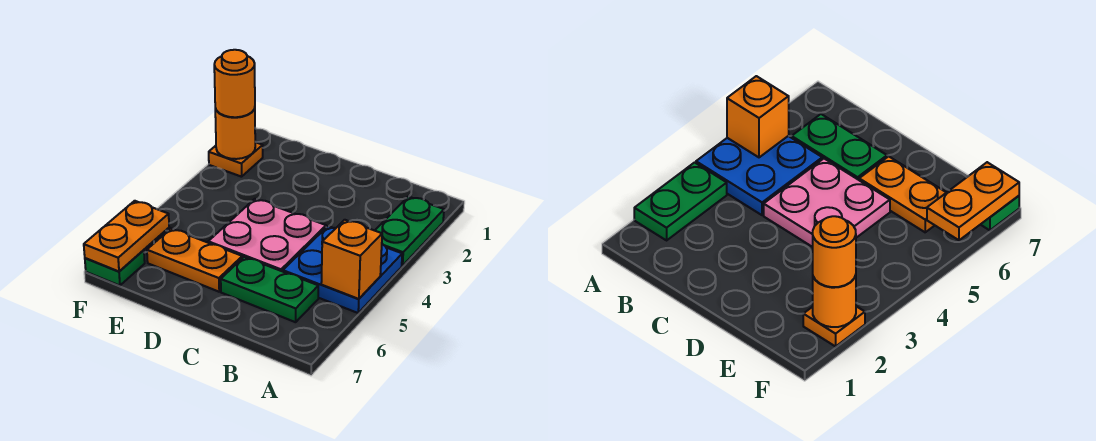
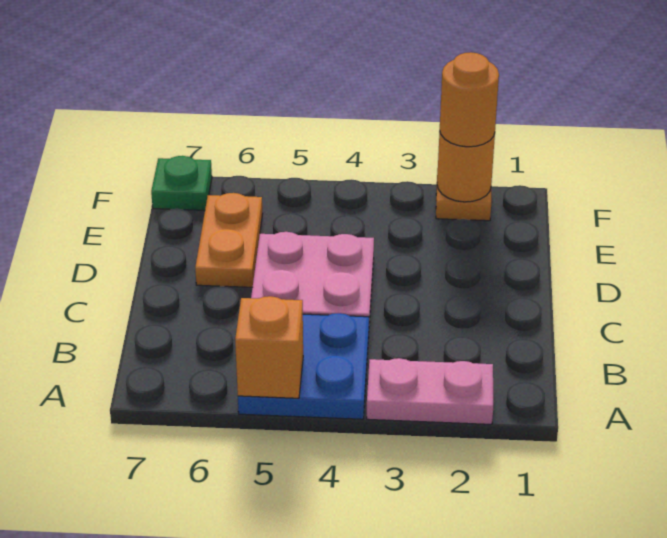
green 1x2 plate [375,197,444,266] -> pink 1x2 plate [367,358,493,424]
green 1x2 plate [221,257,318,322] -> none
orange 1x2 plate [84,201,169,272] -> none

